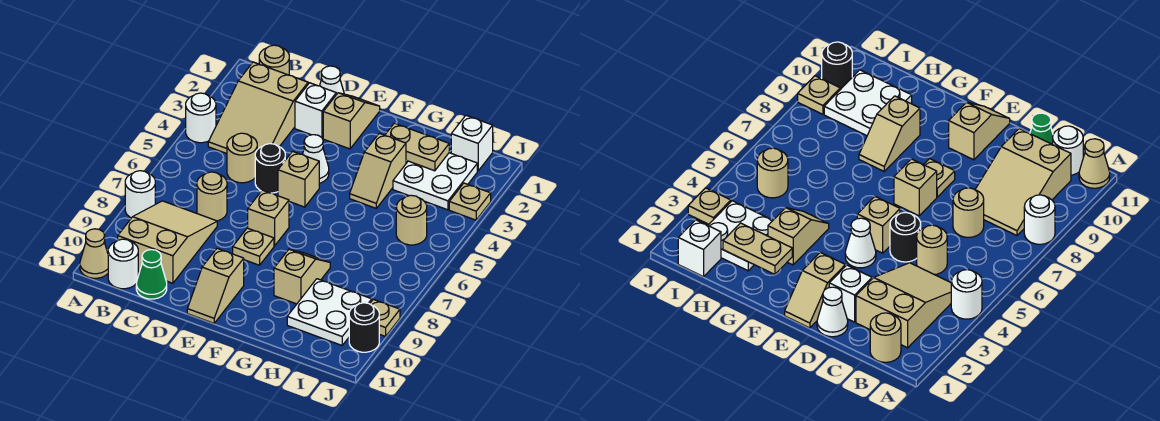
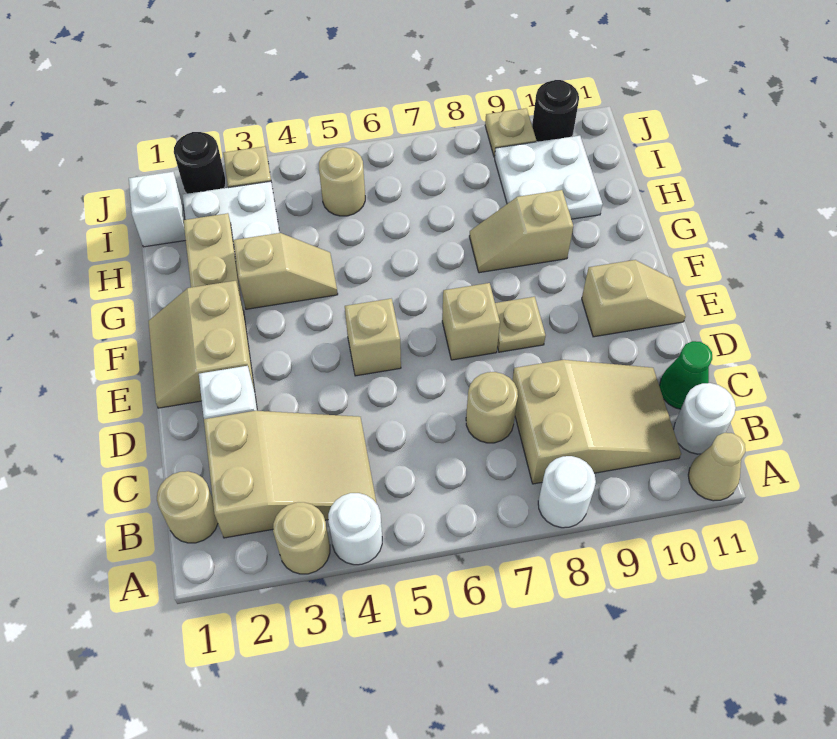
tan 2x3 slope [118,201,217,283] -> tan 2x3 slope turned to [512,360,681,484]
tan 1x1 round brick [227,133,257,183] -> tan 1x1 round brick moved to [273,502,330,574]
white 1x1 cone [320,66,344,95] -> none
black 1x1 round brick [255,144,285,193] -> black 1x1 round brick moved to [174,132,226,194]
tan 1x2 slope [323,93,380,149] -> tan 2x2 slope [149,281,254,408]
white 1x1 cone [302,135,329,183] -> none

